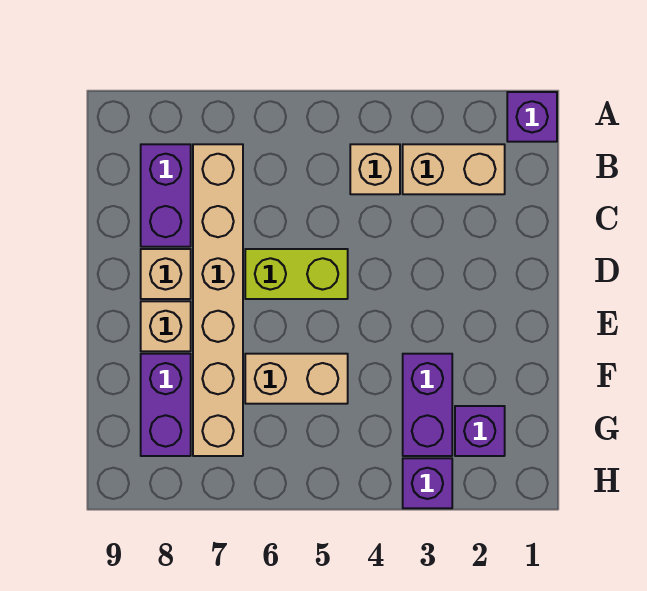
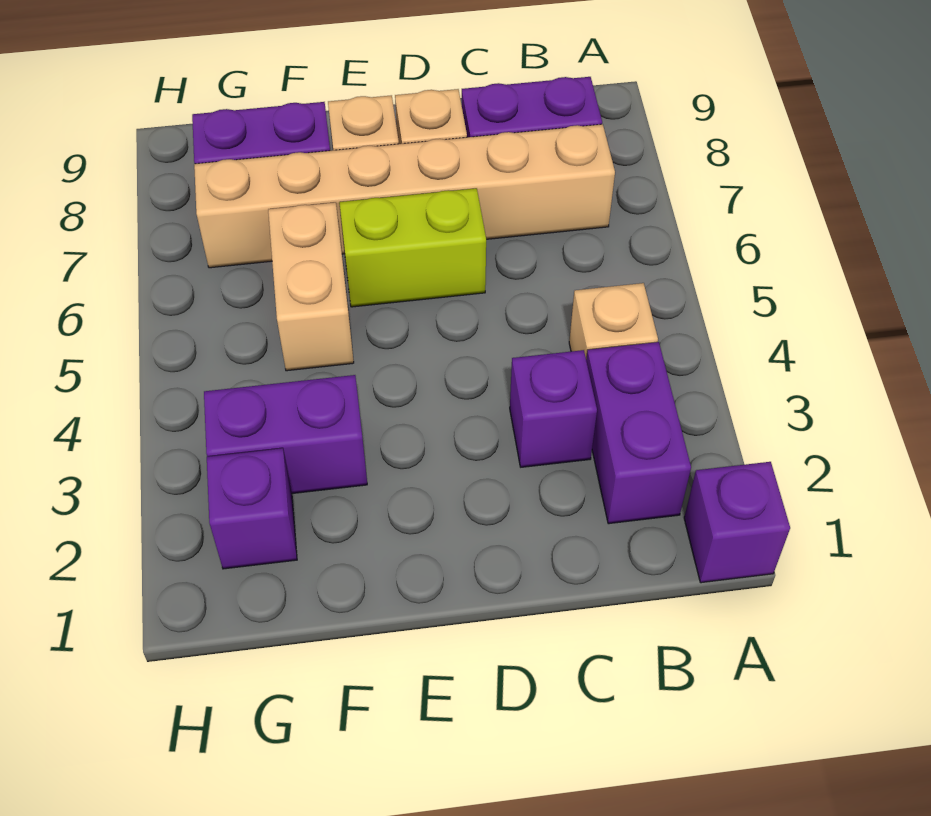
tan 1x2 brick [403,144,505,194] -> purple 1x2 brick [586,342,691,524]
lime 1x2 brick [245,249,348,299] -> lime 1x2 brick turned to [339,188,486,307]
purple 1x1 brick [403,458,452,508] -> purple 1x1 brick moved to [510,350,597,467]

